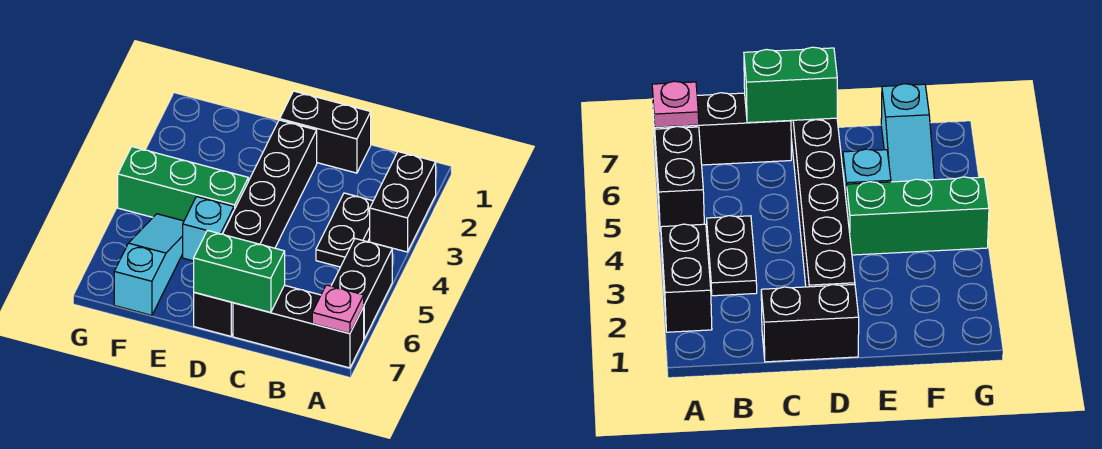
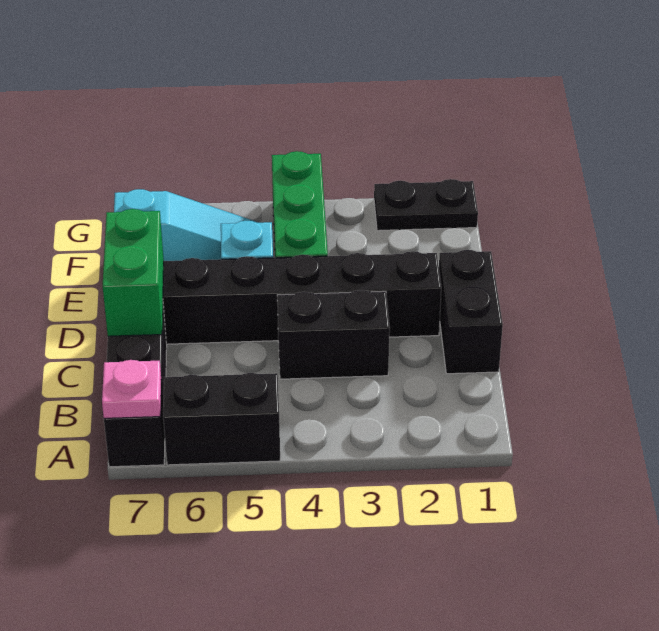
black 1x2 brick [370,152,436,252] -> black 1x2 brick moved to [277,290,390,379]
black 1x2 plate [316,193,373,267] -> black 1x2 plate moved to [374,179,478,231]

